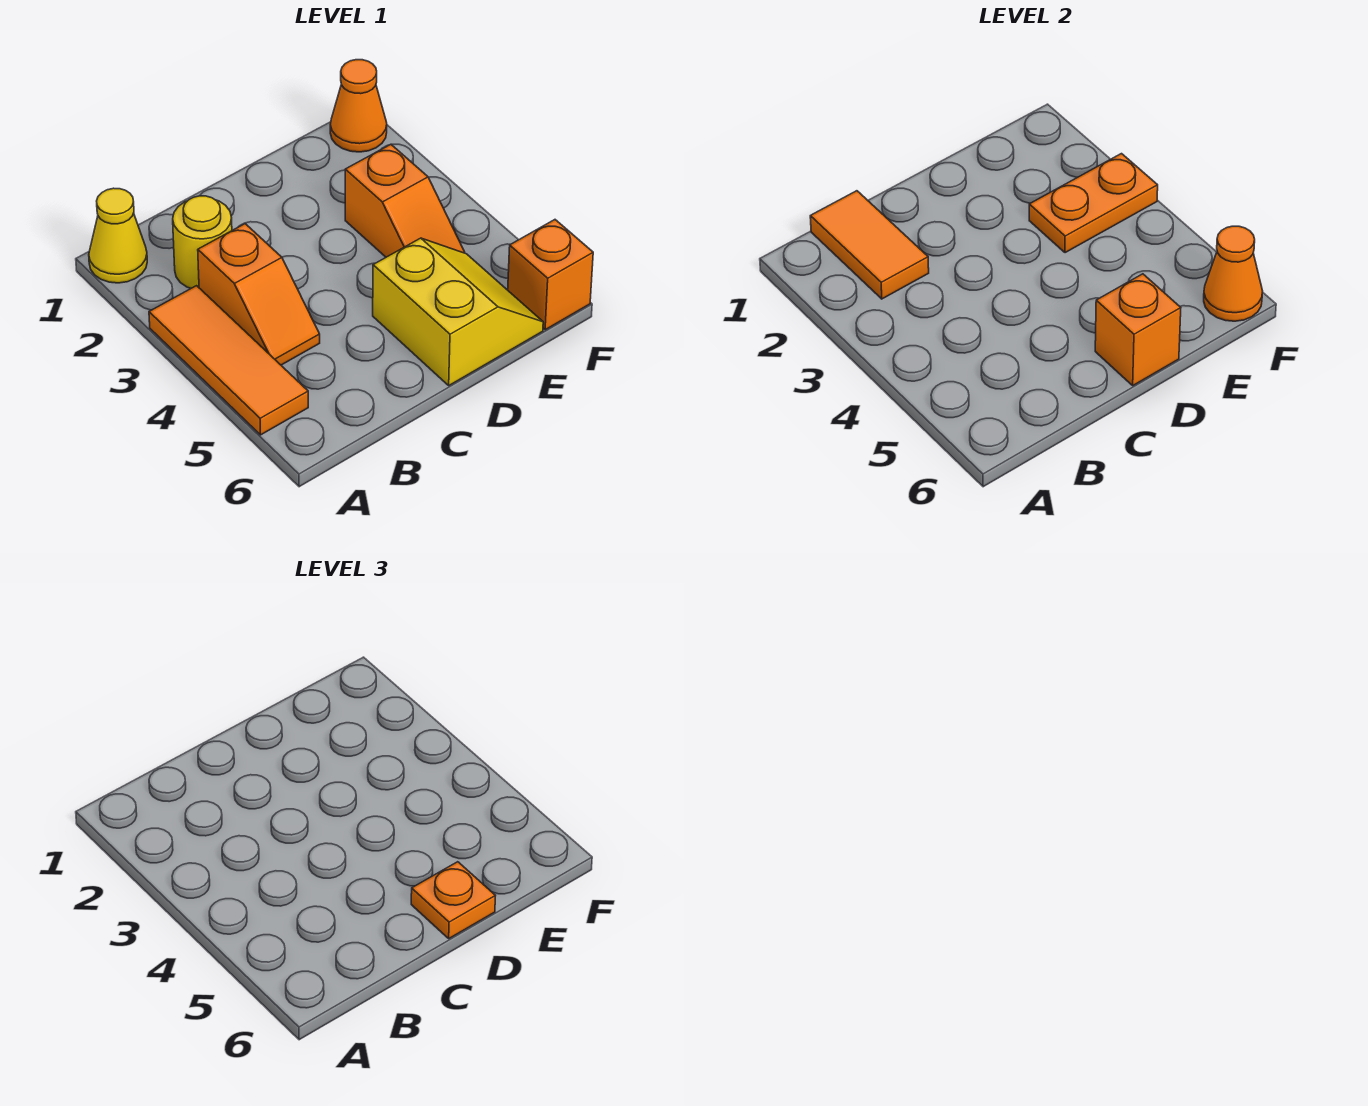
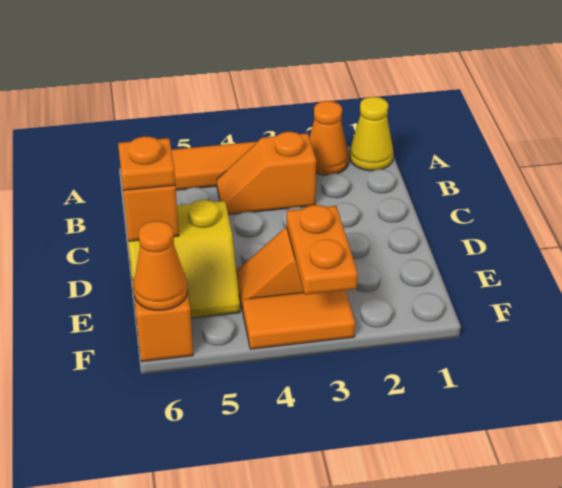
orange 1x2 tile [810,191,929,299] -> orange 1x2 tile moved to [243,290,355,349]
yellow 1x1 round brick [173,196,232,288] -> none
orange 1x1 cone [330,60,387,152] -> orange 1x1 cone moved to [309,101,349,175]

